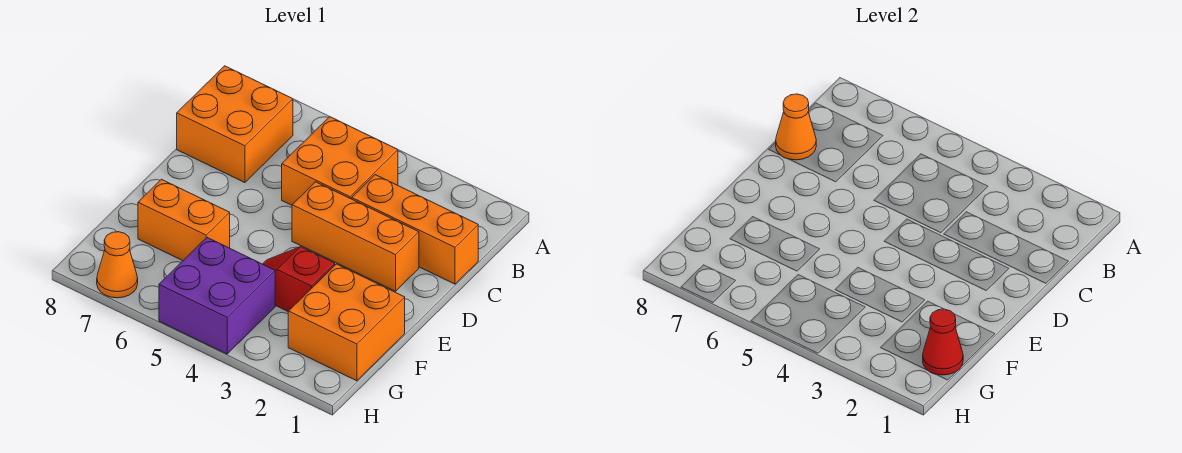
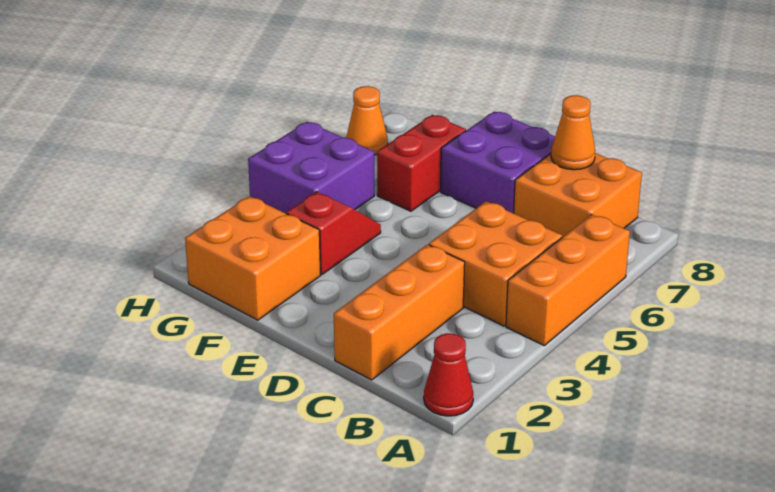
orange 1x3 brick [292,182,419,291] -> orange 1x3 brick moved to [506,214,630,345]
none -> purple 2x2 brick [441,111,555,213]
orange 1x2 brick [138,179,230,261] -> red 1x2 brick [377,115,466,211]
red 1x1 cone [923,309,963,375] -> red 1x1 cone moved to [424,333,473,416]

